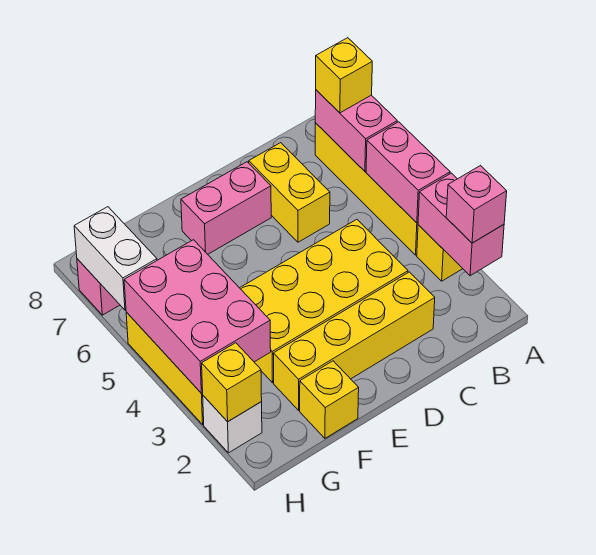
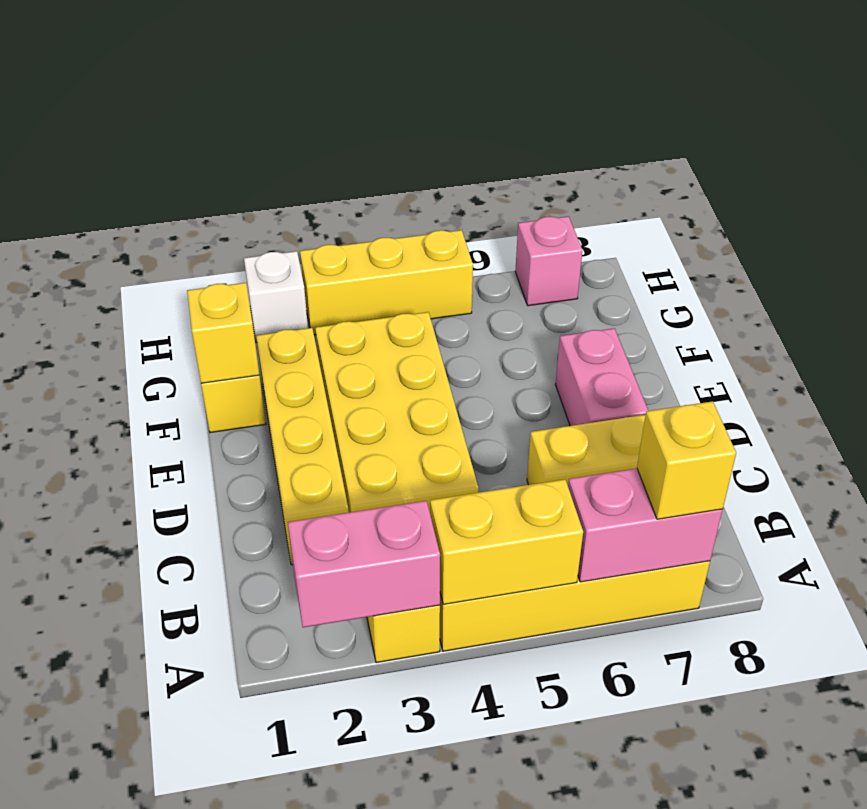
pink 1x1 brick [446,166,507,243] -> none
pink 1x2 brick [366,122,450,223] -> yellow 1x2 brick [430,479,583,604]
pink 2x3 brick [124,240,271,393] -> none
yellow 1x1 brick [202,343,262,422] -> yellow 1x1 brick moved to [187,283,259,383]
white 1x2 brick [74,207,157,310] -> none

